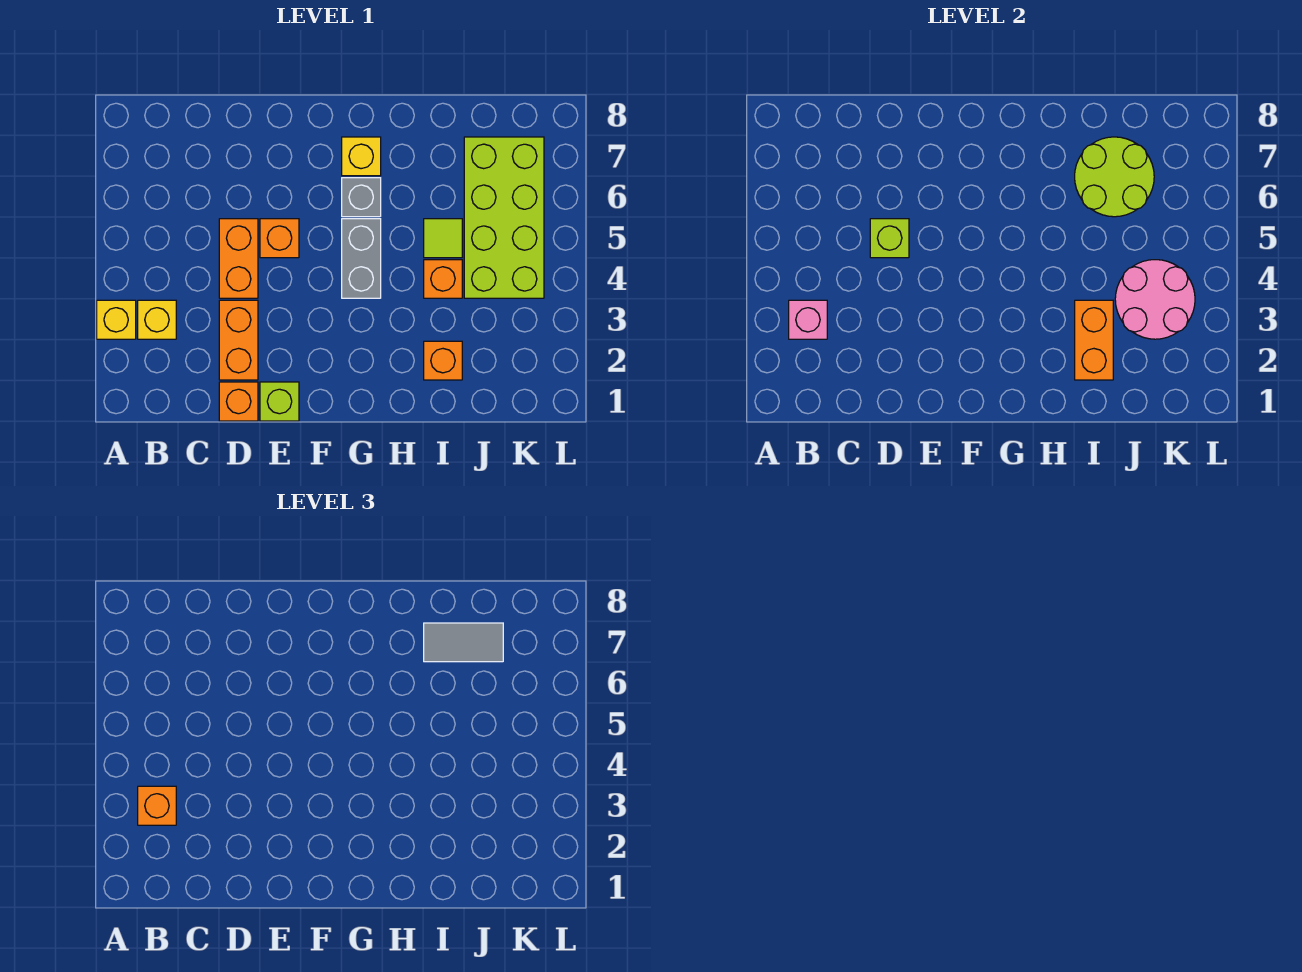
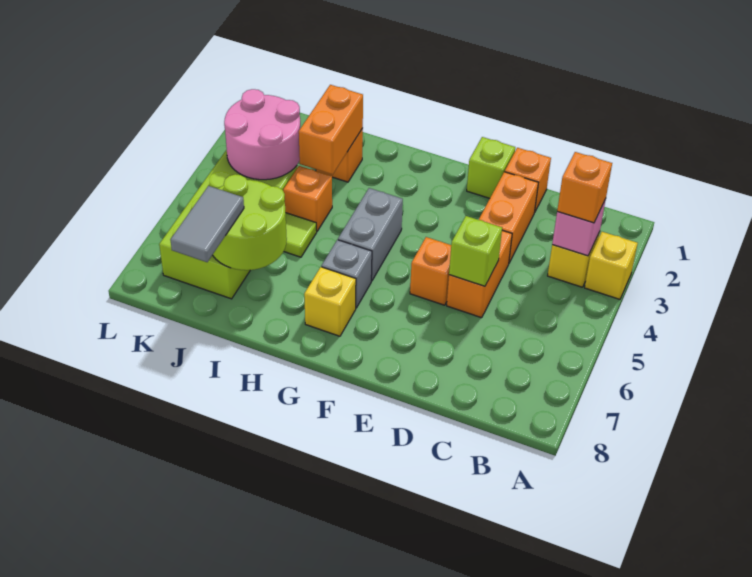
grey 1x2 tile [424,623,503,662] -> grey 1x2 tile turned to [170,186,244,262]

